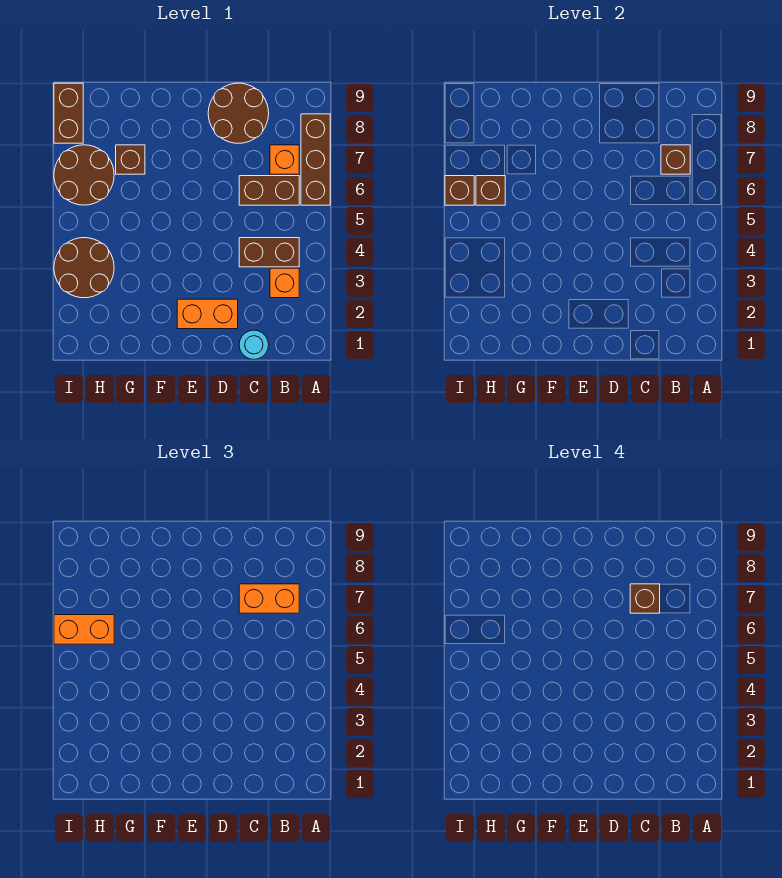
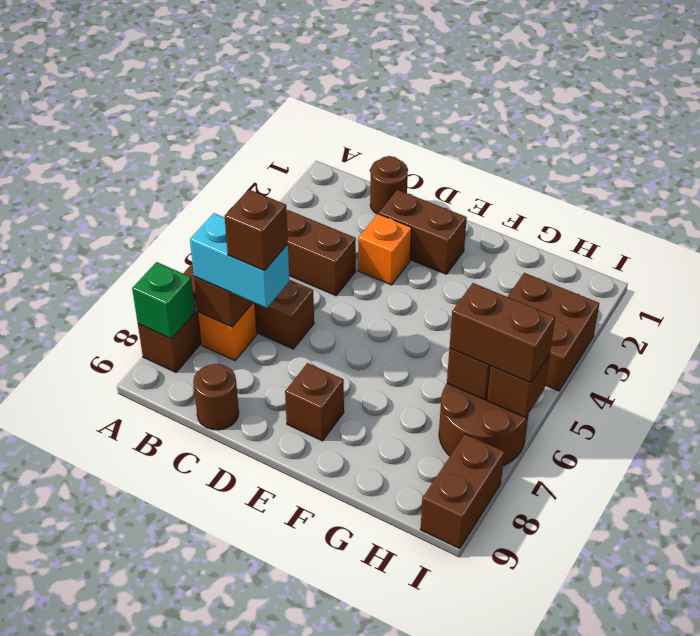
none -> green 1x1 brick [132,262,195,339]
orange 1x1 brick [270,268,299,298] -> orange 1x1 brick moved to [358,214,412,285]
orange 1x2 brick [239,584,299,613] -> cyan 1x2 brick [190,213,289,308]
cyan 1x1 round brick [239,330,269,360] -> brown 1x1 round brick [370,156,408,214]
brown 2x2 round brick [208,83,269,143] -> brown 1x1 round brick [193,364,239,430]
orange 1x2 brick [177,299,238,329] -> brown 1x2 brick [379,190,467,274]
brown 1x1 brick [116,145,145,174] -> brown 1x1 brick moved to [285,363,344,441]
brown 2x2 round brick [54,238,114,298] -> brown 2x2 brick [507,273,599,391]
orange 1x2 brick [54,615,114,644] -> brown 1x2 brick [449,283,555,383]

